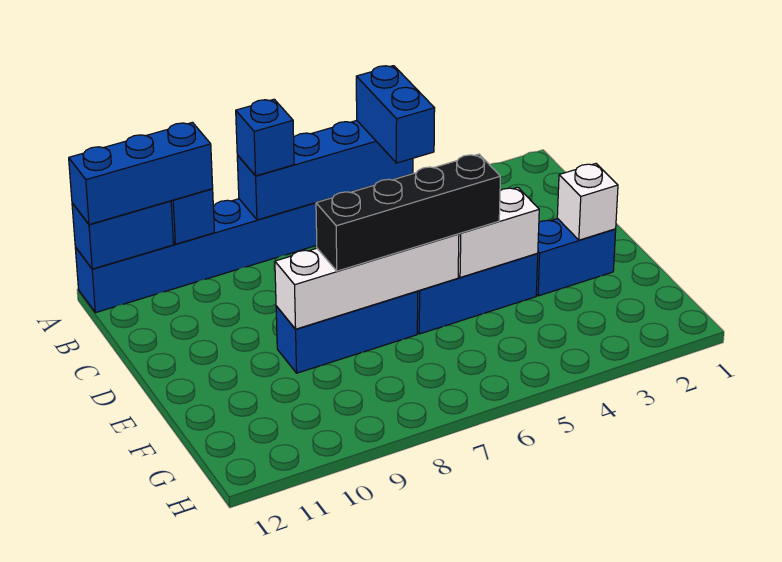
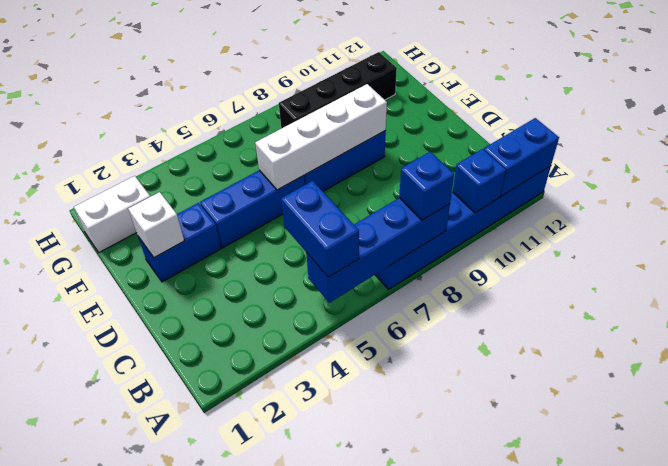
blue 1x3 brick [69,122,213,225] -> none
white 1x2 brick [458,187,539,278] -> white 1x2 brick moved to [74,176,150,252]
black 1x4 brick [316,154,500,271] -> black 1x4 brick moved to [279,52,397,128]

